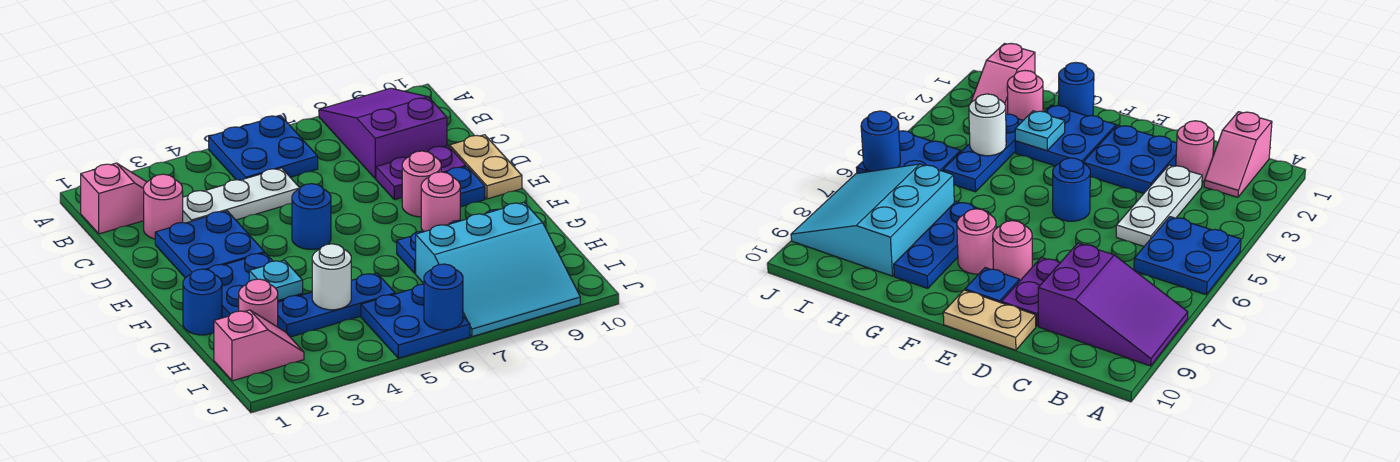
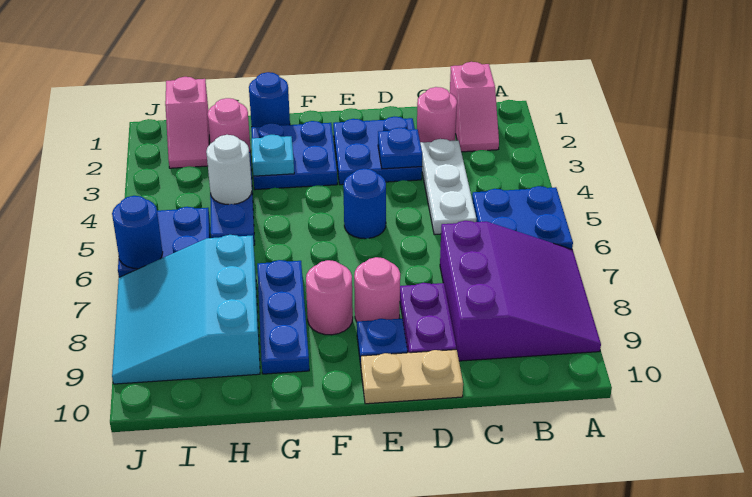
purple 2x3 slope [319,88,447,179] -> purple 3x3 slope [440,221,601,361]
none -> blue 1x1 plate [378,128,422,169]

